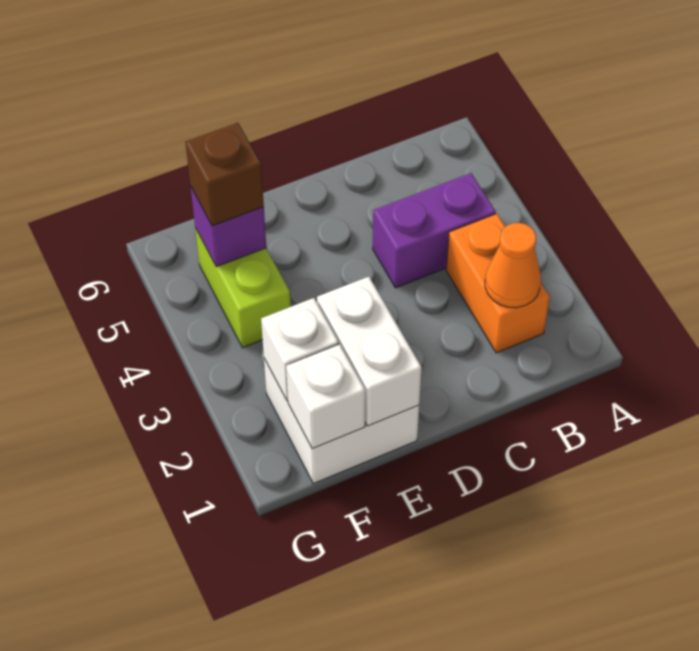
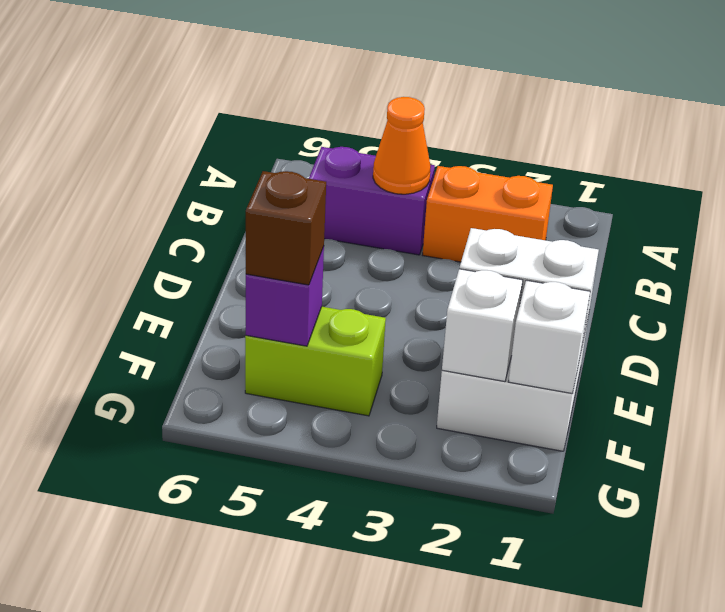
orange 1x1 cone [485,223,541,308] -> orange 1x1 cone moved to [373,97,431,194]
purple 1x2 brick [373,173,496,288] -> purple 1x2 brick turned to [309,147,435,255]

